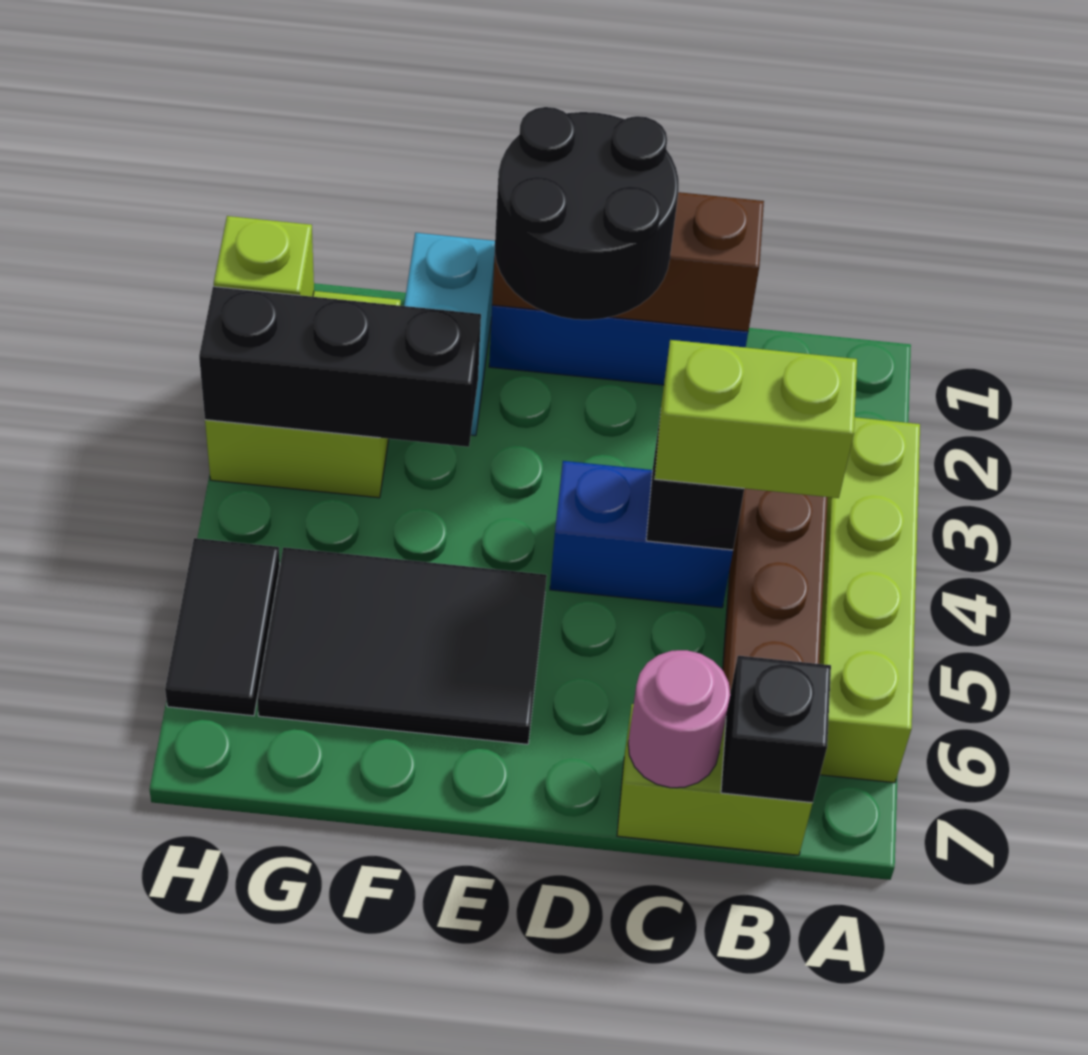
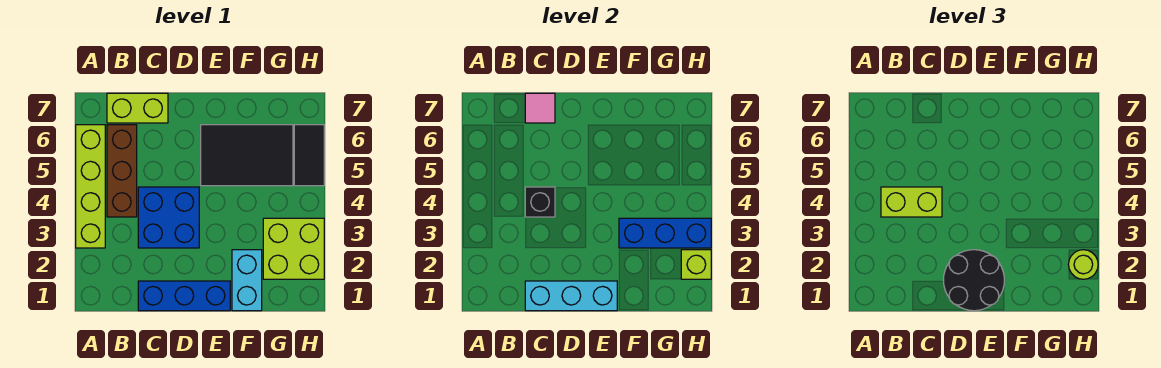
black 1x1 brick [721,656,831,803] -> none
brown 1x3 brick [492,192,764,331] -> cyan 1x3 brick [525,281,617,311]
blue 1x2 brick [550,461,733,608] -> blue 2x2 brick [138,187,199,248]
pink 1x1 round brick [628,650,730,788] -> pink 1x1 tile [525,93,555,123]
black 1x3 brick [199,287,481,447] -> blue 1x3 brick [619,218,711,248]
none -> lime 1x1 round brick [1069,250,1098,279]

